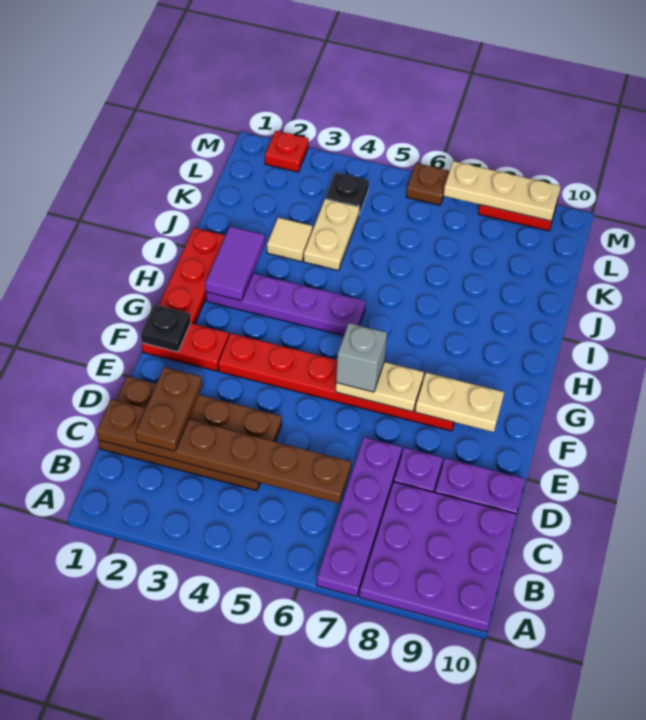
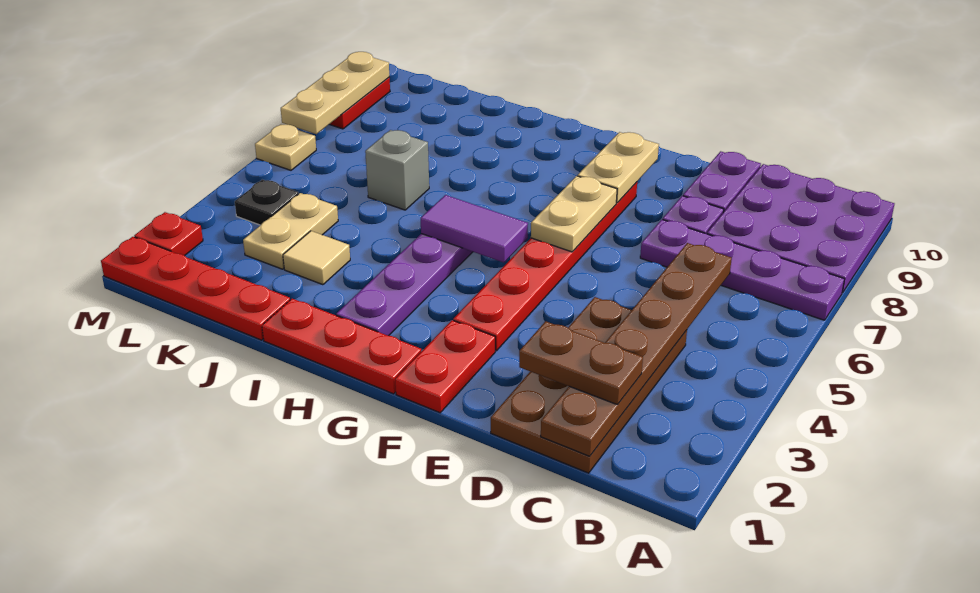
black 1x1 plate [141,304,191,352] -> none
grey 1x1 brick [336,323,387,392] -> grey 1x1 brick moved to [365,130,429,210]
purple 1x2 tile [206,226,265,301] -> purple 1x2 tile moved to [421,195,528,263]
none -> red 1x4 plate [101,237,290,340]
tan 1x2 plate [304,199,359,270] -> tan 1x2 plate turned to [243,193,338,269]
brown 1x1 plate [406,163,450,205] -> tan 1x1 plate [255,124,316,170]

